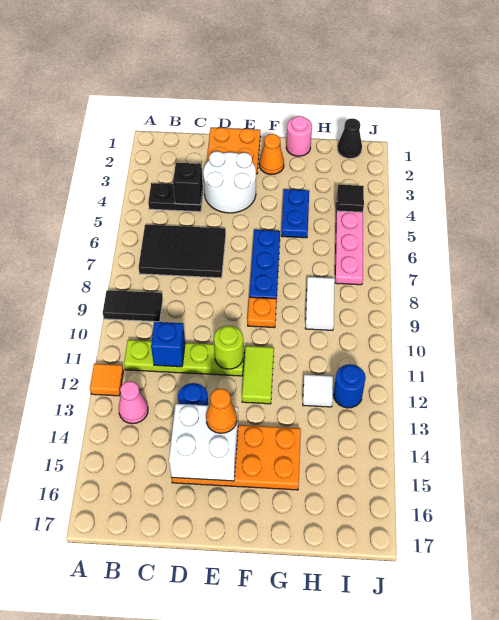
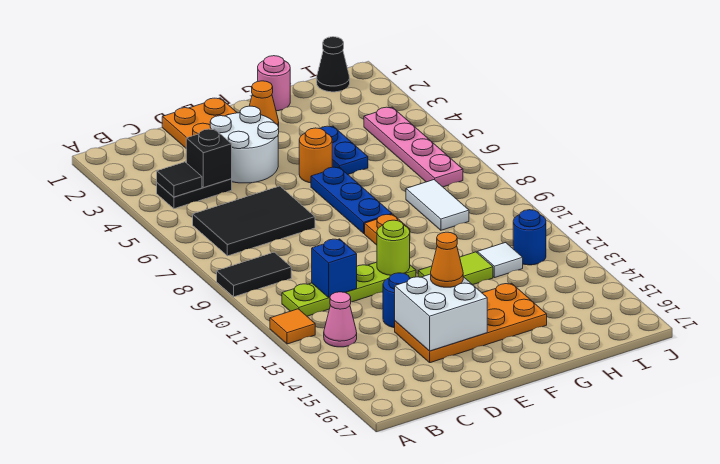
none -> orange 1x1 round brick [299,128,332,183]
lime 1x2 tile [242,346,274,404] -> lime 1x2 tile turned to [418,252,493,285]
black 1x1 tile [337,185,364,212] -> black 1x1 tile moved to [157,162,202,197]

